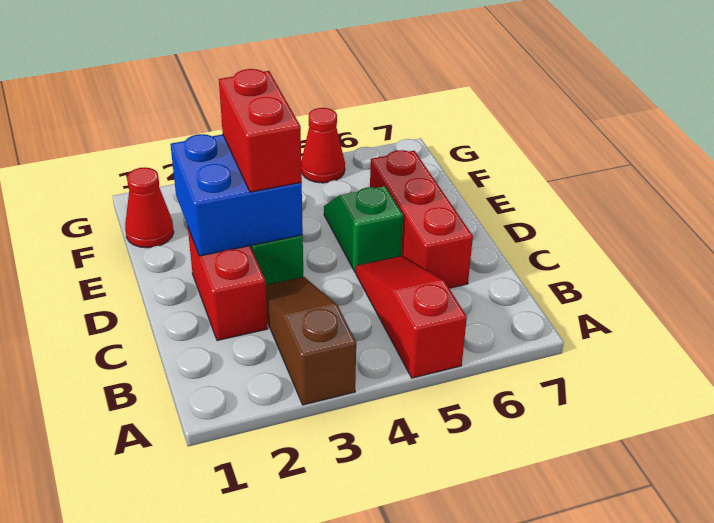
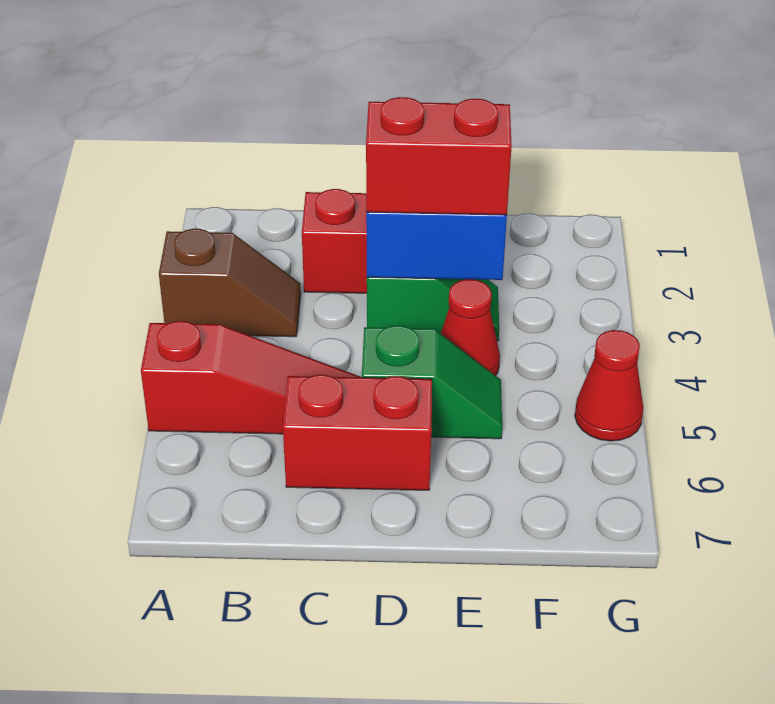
brown 1x3 slope [266,277,356,405] -> brown 1x2 slope [159,229,301,337]
red 1x3 brick [370,150,473,288] -> red 1x2 brick [283,375,432,490]
red 1x1 cone [125,168,174,248] -> red 1x1 cone moved to [441,279,500,376]

